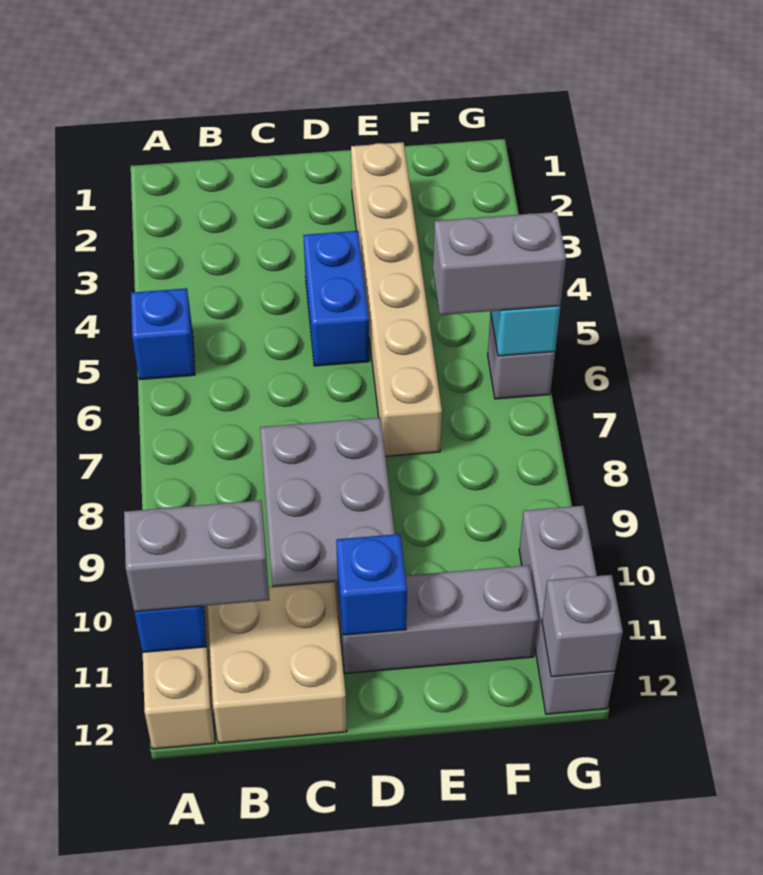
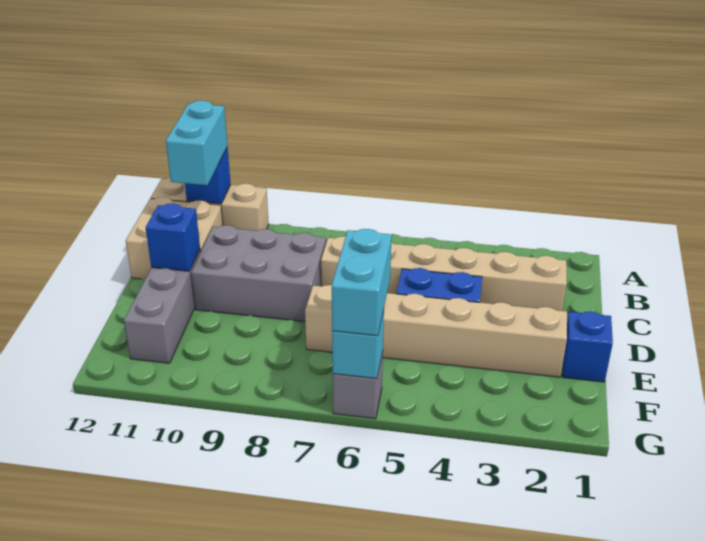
blue 1x1 brick [131,288,195,380] -> blue 1x1 brick moved to [563,311,613,382]
grey 1x2 brick [124,500,270,612] -> cyan 1x2 brick [166,101,227,185]
none -> tan 1x6 brick [321,236,567,311]
grey 1x2 brick [433,212,566,315] -> cyan 1x2 brick [332,229,392,336]
grey 1x3 brick [519,506,615,714] -> none
grey 1x1 brick [542,575,623,677] -> none

